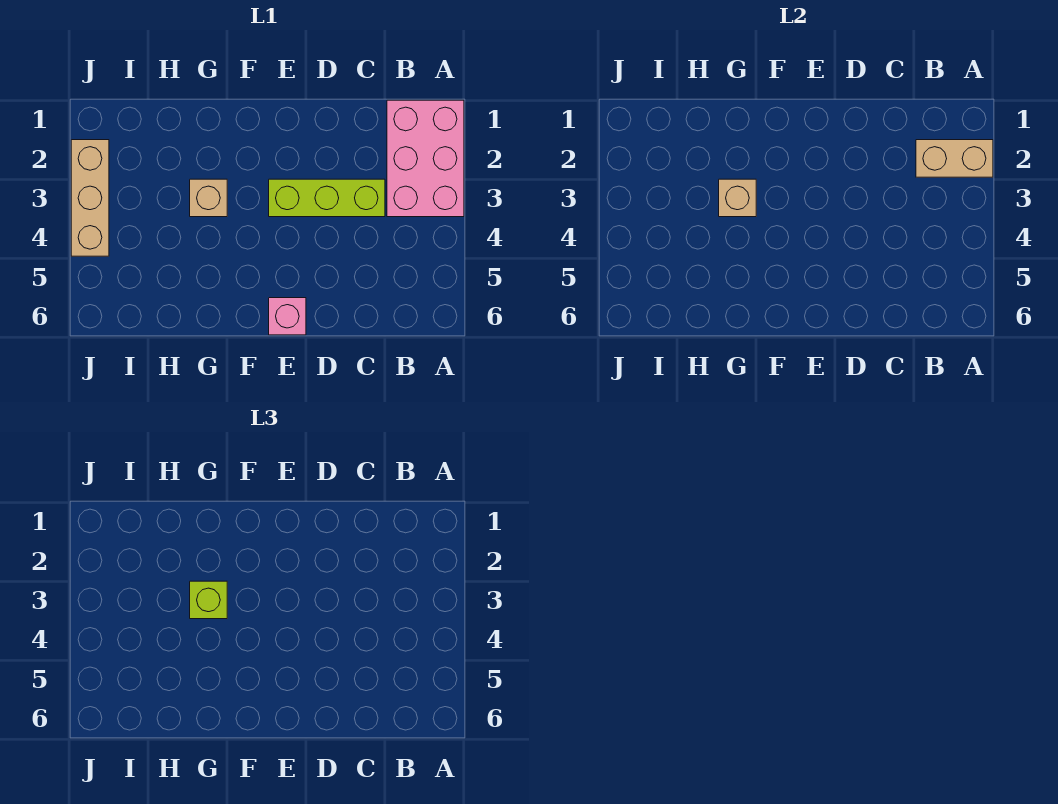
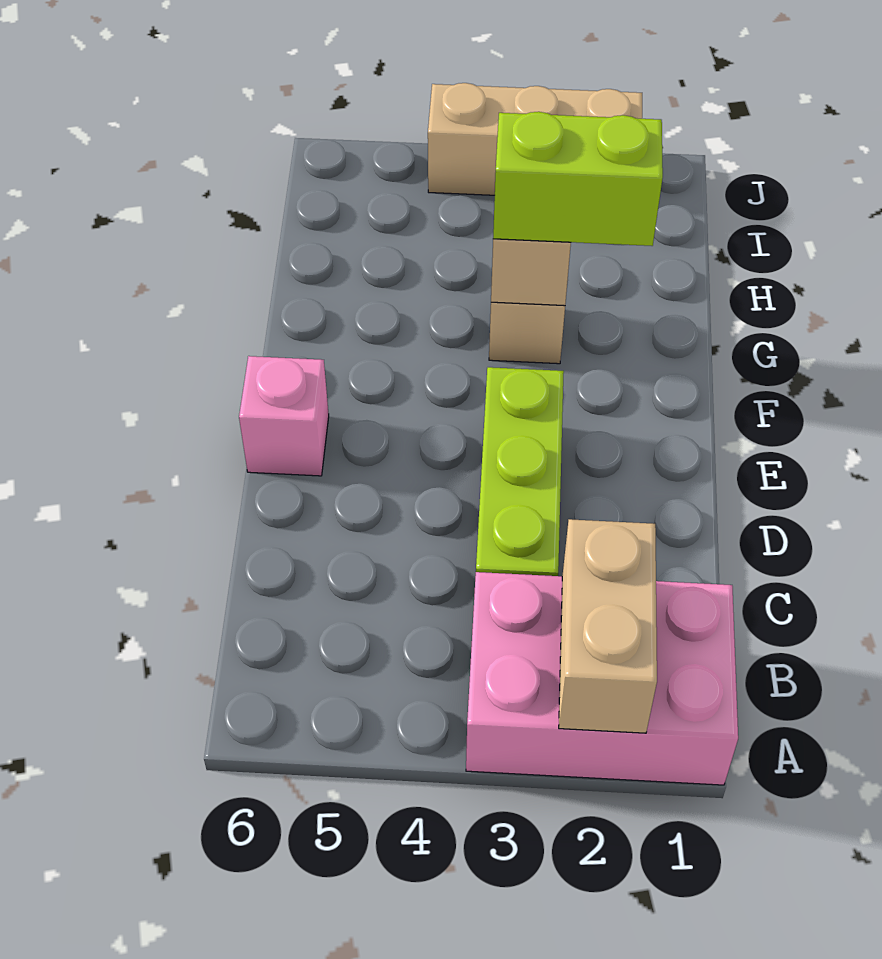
lime 1x1 brick [190,581,227,619] -> lime 1x2 brick [493,112,663,246]

